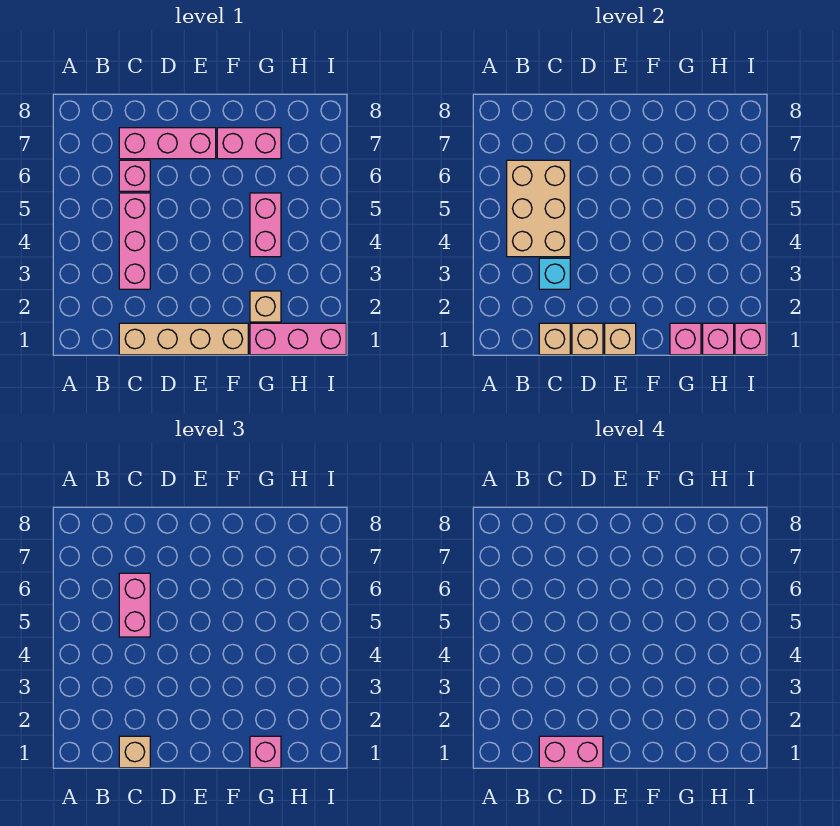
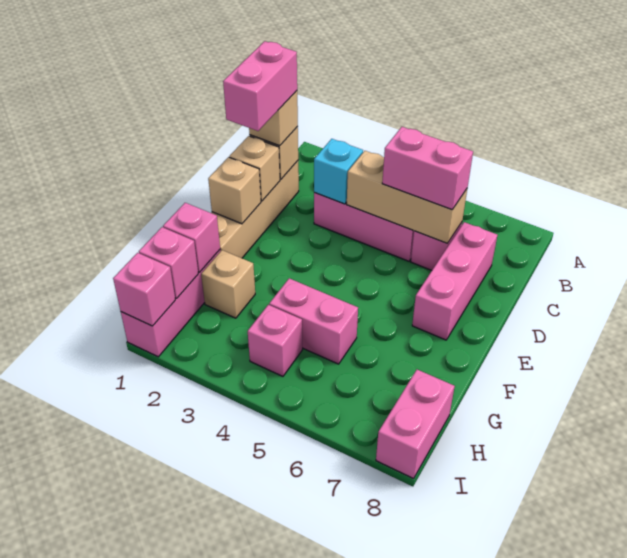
tan 2x3 brick [507,160,570,257] -> tan 1x3 brick [347,151,467,243]
pink 1x2 brick [217,128,281,159] -> pink 1x2 brick moved to [376,370,455,478]
pink 1x1 brick [250,736,281,768] -> pink 1x1 brick moved to [248,305,302,376]

